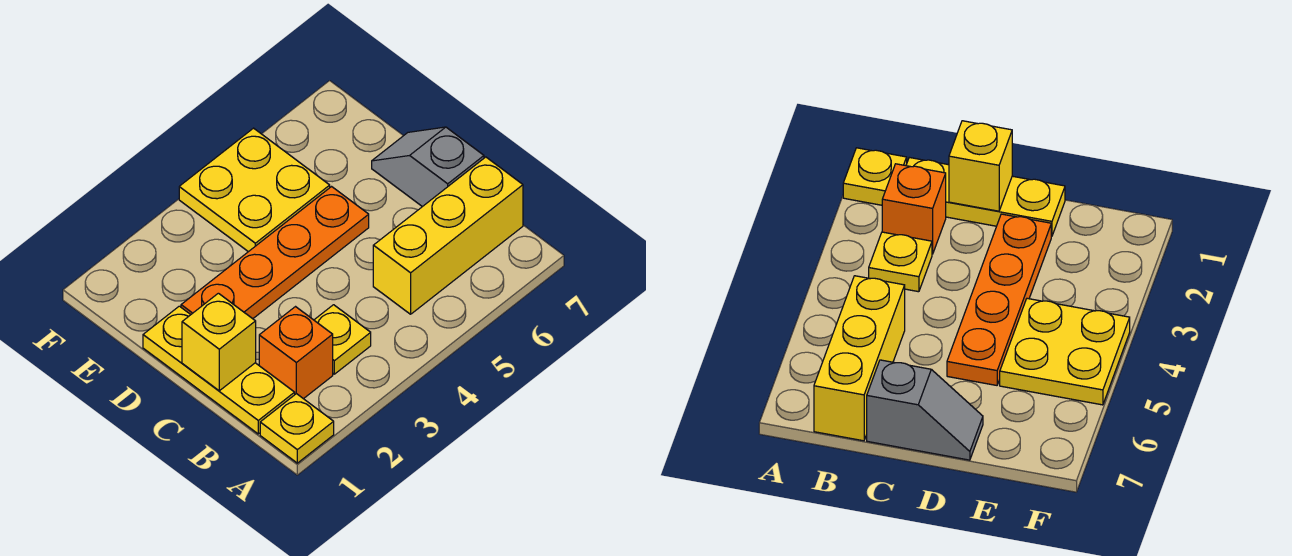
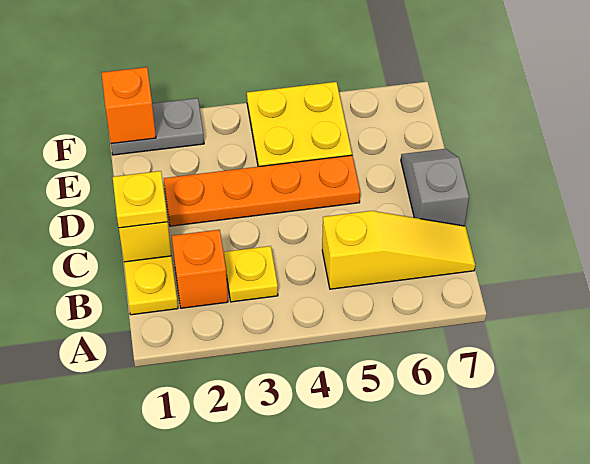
yellow 1x1 plate [260,394,334,463] -> yellow 1x1 plate moved to [113,171,168,228]
yellow 1x3 brick [373,157,523,314] -> yellow 1x3 slope [322,211,475,289]
none -> grey 1x2 plate [111,98,204,155]
none -> orange 1x1 brick [102,67,156,144]

